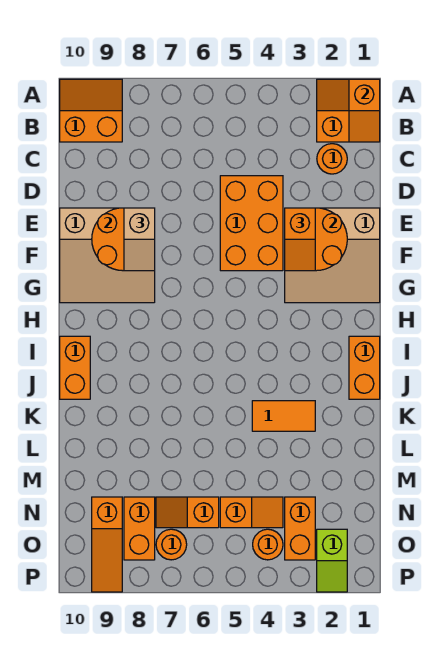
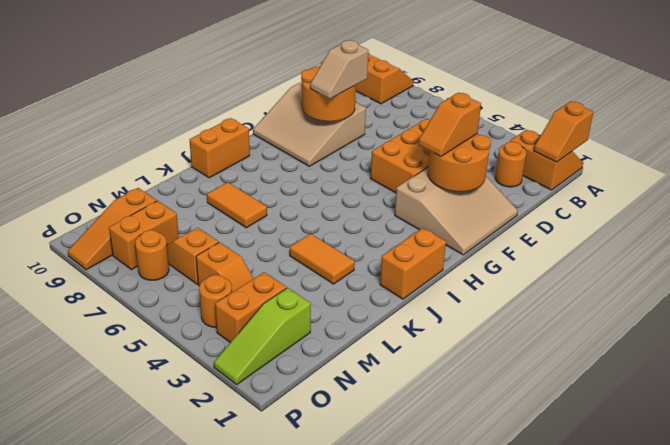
tan 3x3 slope [285,208,380,303] -> tan 3x3 slope turned to [395,168,518,255]
none -> orange 1x2 tile [207,182,267,228]
lime 1x2 slope [317,529,347,592] -> lime 1x3 slope [214,288,311,384]

